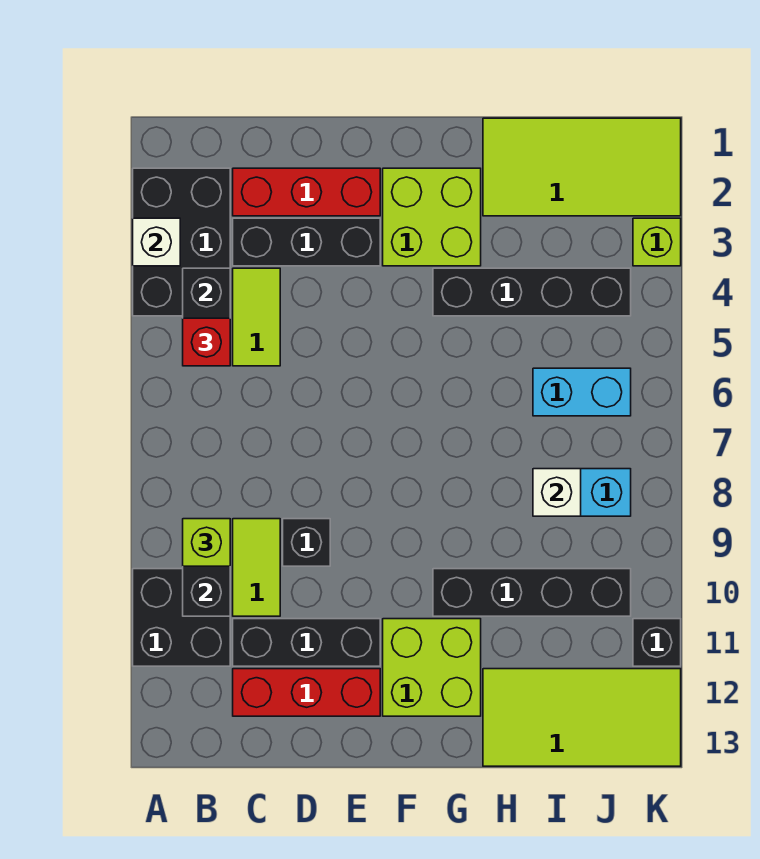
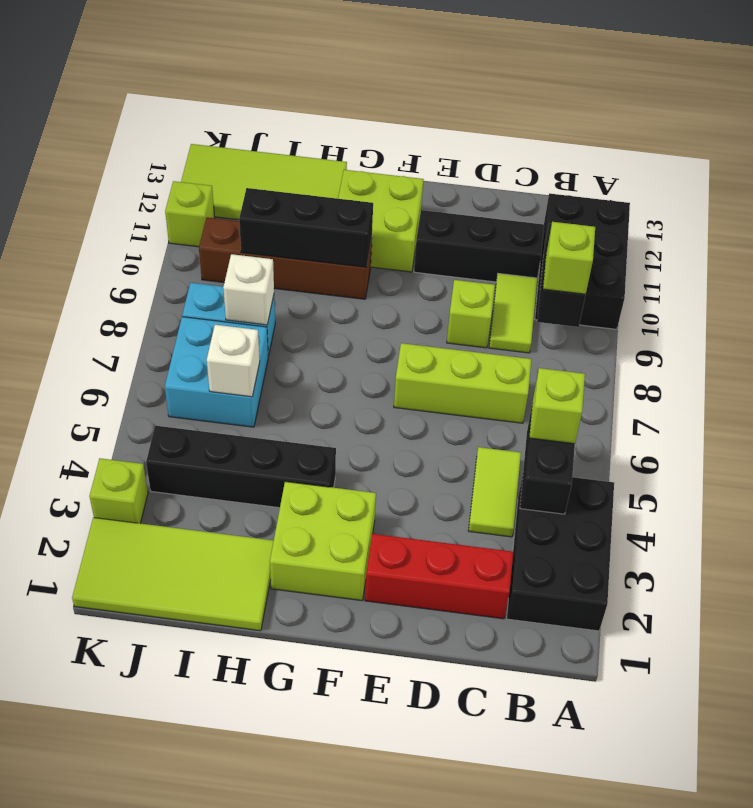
white 1x1 brick [133,218,180,266] -> white 1x1 brick moved to [207,325,260,397]
black 2x2 brick [133,569,230,666] -> black 2x3 brick [535,193,630,329]
red 1x1 brick [183,318,230,366] -> lime 1x1 brick [529,368,585,444]
black 1x3 brick [233,218,380,266] -> black 1x3 brick moved to [239,188,373,267]
none -> lime 1x3 brick [394,343,531,423]
red 1x3 brick [233,669,380,716] -> none
black 1x1 brick [283,519,330,566] -> lime 1x1 brick [447,280,495,348]
black 1x4 brick [433,569,631,616] -> brown 1x4 brick [199,217,372,299]
cyan 1x2 brick [533,368,631,416] -> cyan 2x2 brick [165,317,268,427]
black 1x1 brick [633,619,681,666] -> lime 1x1 brick [165,181,215,247]

